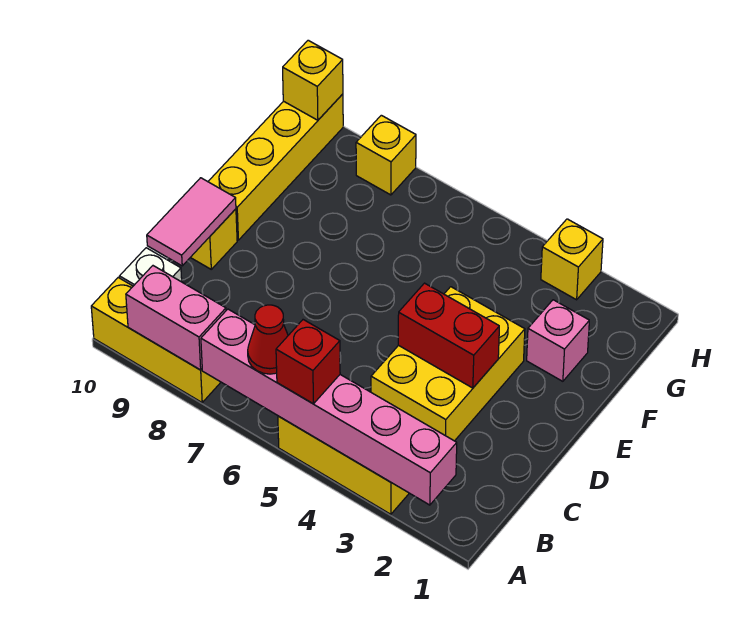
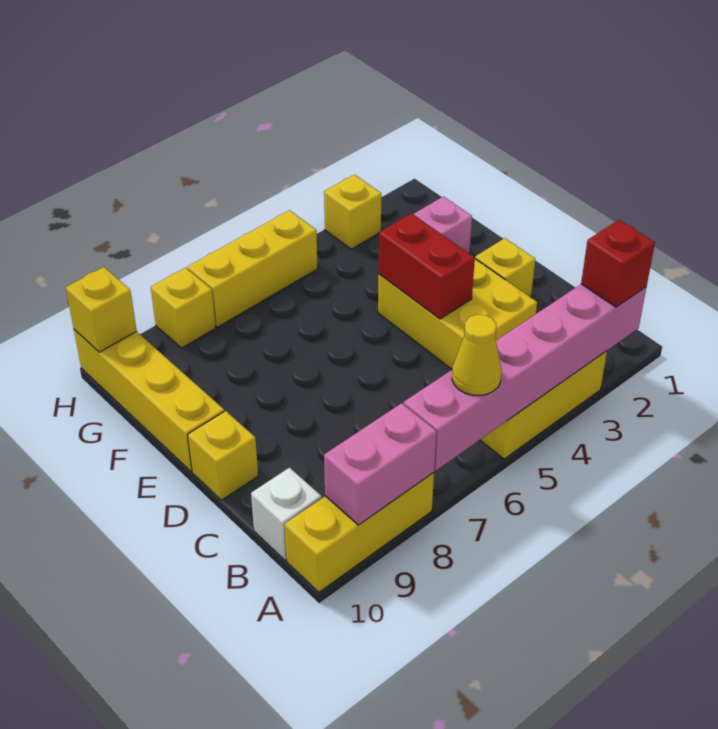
red 1x1 brick [276,320,340,404] -> red 1x1 brick moved to [581,220,655,307]
red 1x1 cone [248,305,288,374] -> yellow 1x1 cone [452,315,501,395]
pink 1x2 tile [147,178,236,266] -> none
none -> yellow 1x1 brick [475,238,535,297]
red 1x2 brick [398,283,499,388] -> red 1x2 brick turned to [379,214,475,319]
none -> yellow 1x3 brick [187,210,318,327]

